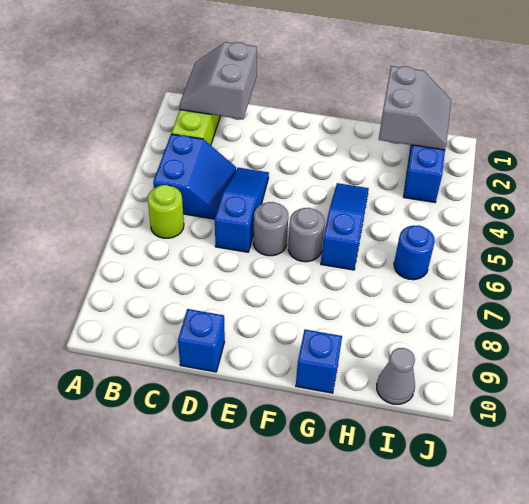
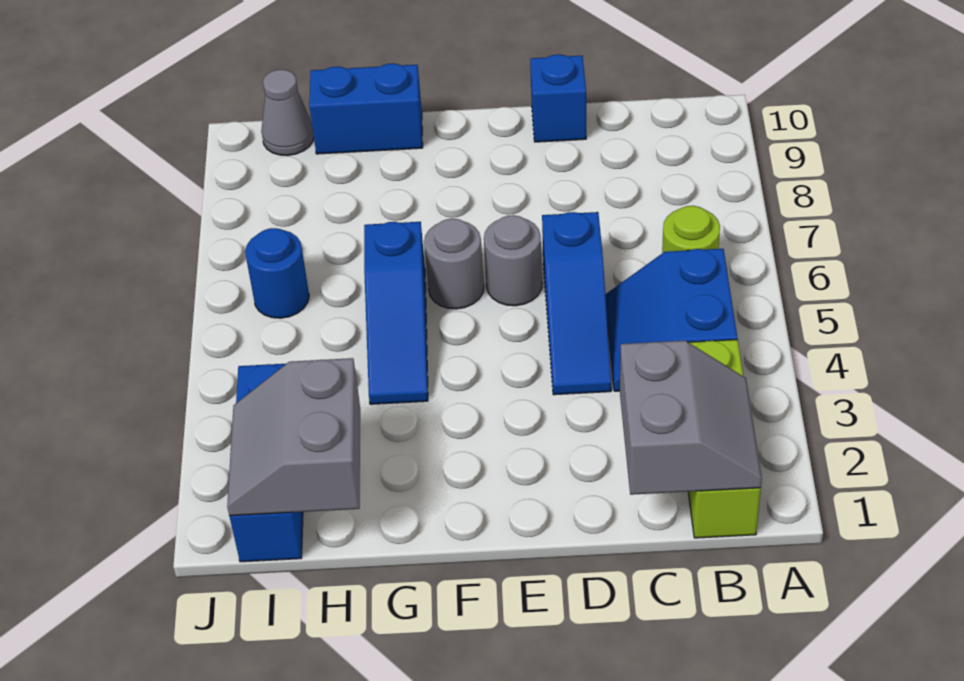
blue 1x1 brick [296,330,342,393] -> blue 1x2 brick [309,63,423,154]

